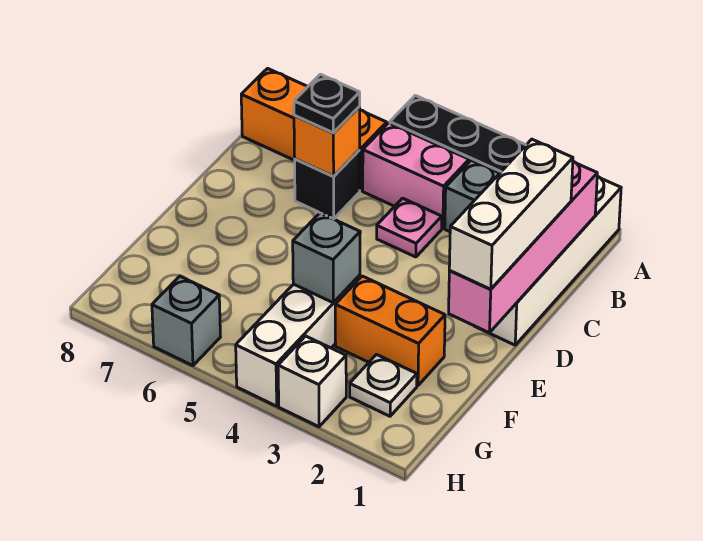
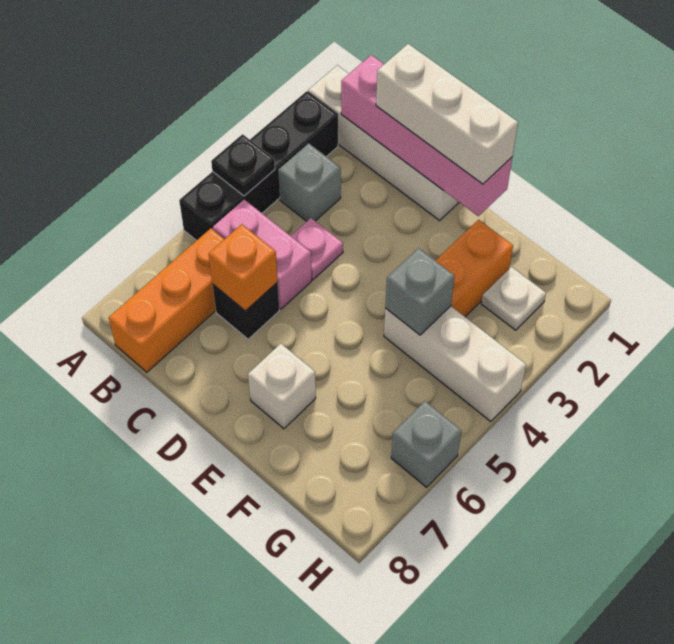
pink 1x2 brick [363,123,469,228] -> pink 1x2 brick turned to [213,200,312,309]
black 1x1 plate [294,74,360,133] -> black 1x1 plate moved to [211,134,275,196]
white 1x1 brick [278,336,346,427] -> white 1x1 brick moved to [248,344,316,429]

